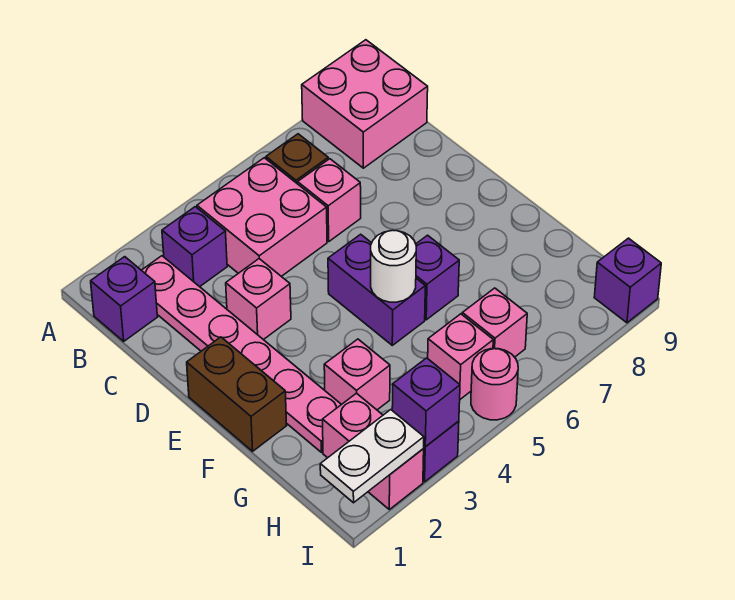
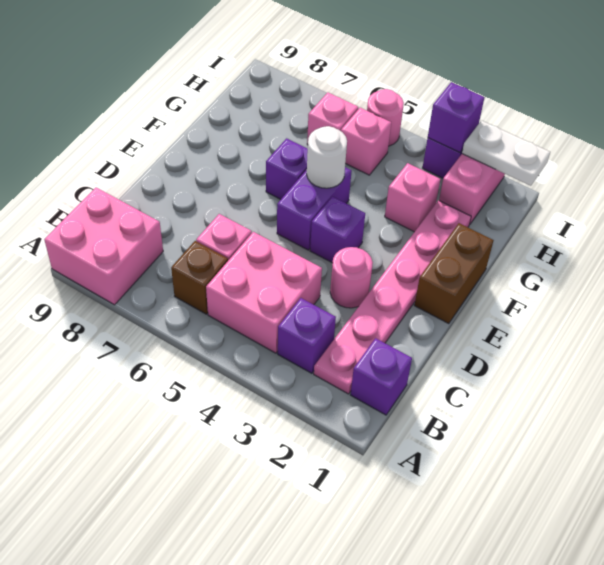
pink 1x1 brick [226,259,291,340] -> pink 1x1 round brick [330,247,373,308]
purple 1x1 brick [594,238,661,323] -> purple 1x1 brick moved to [310,197,365,263]

